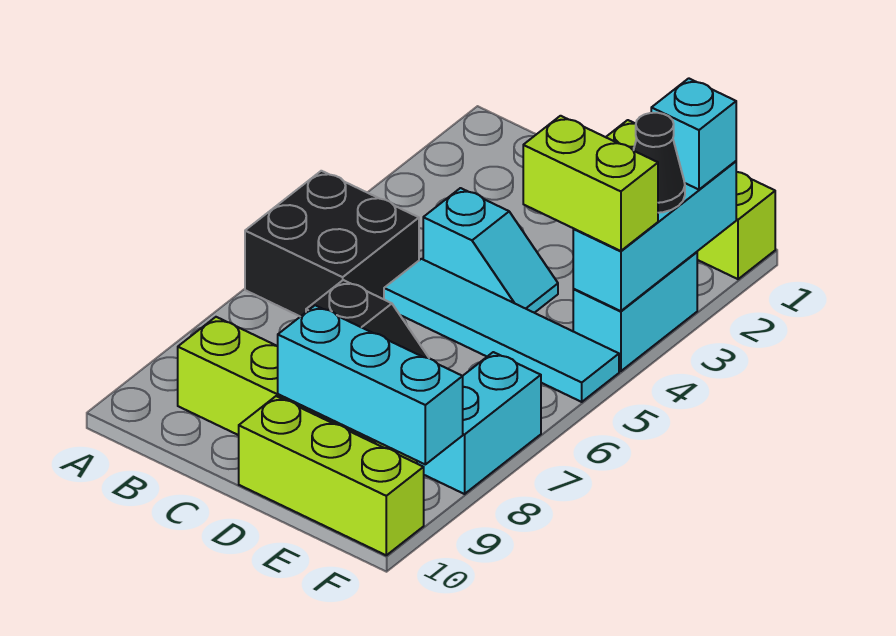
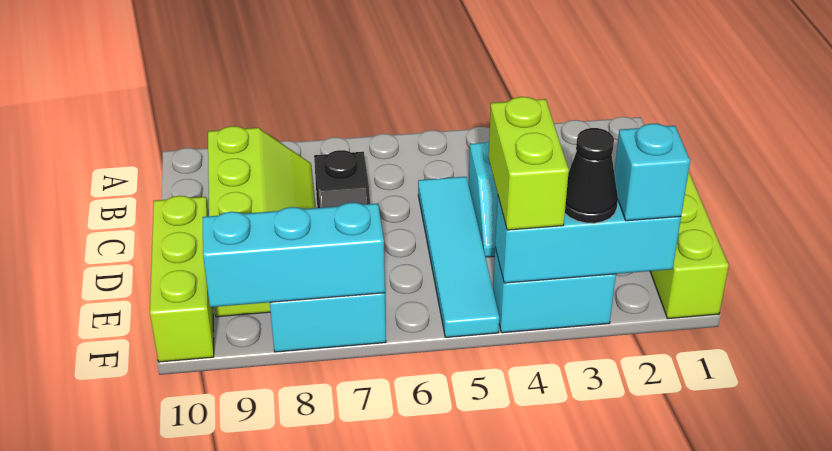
black 2x2 brick [245,171,419,317] -> none
cyan 1x3 brick [278,305,463,464] -> cyan 1x3 brick turned to [203,203,385,307]

